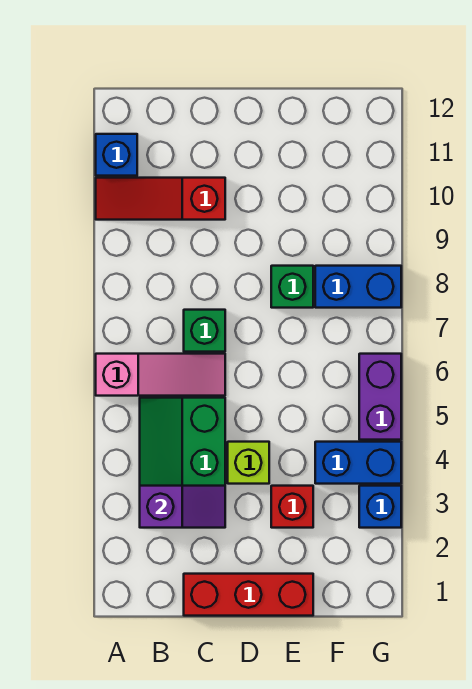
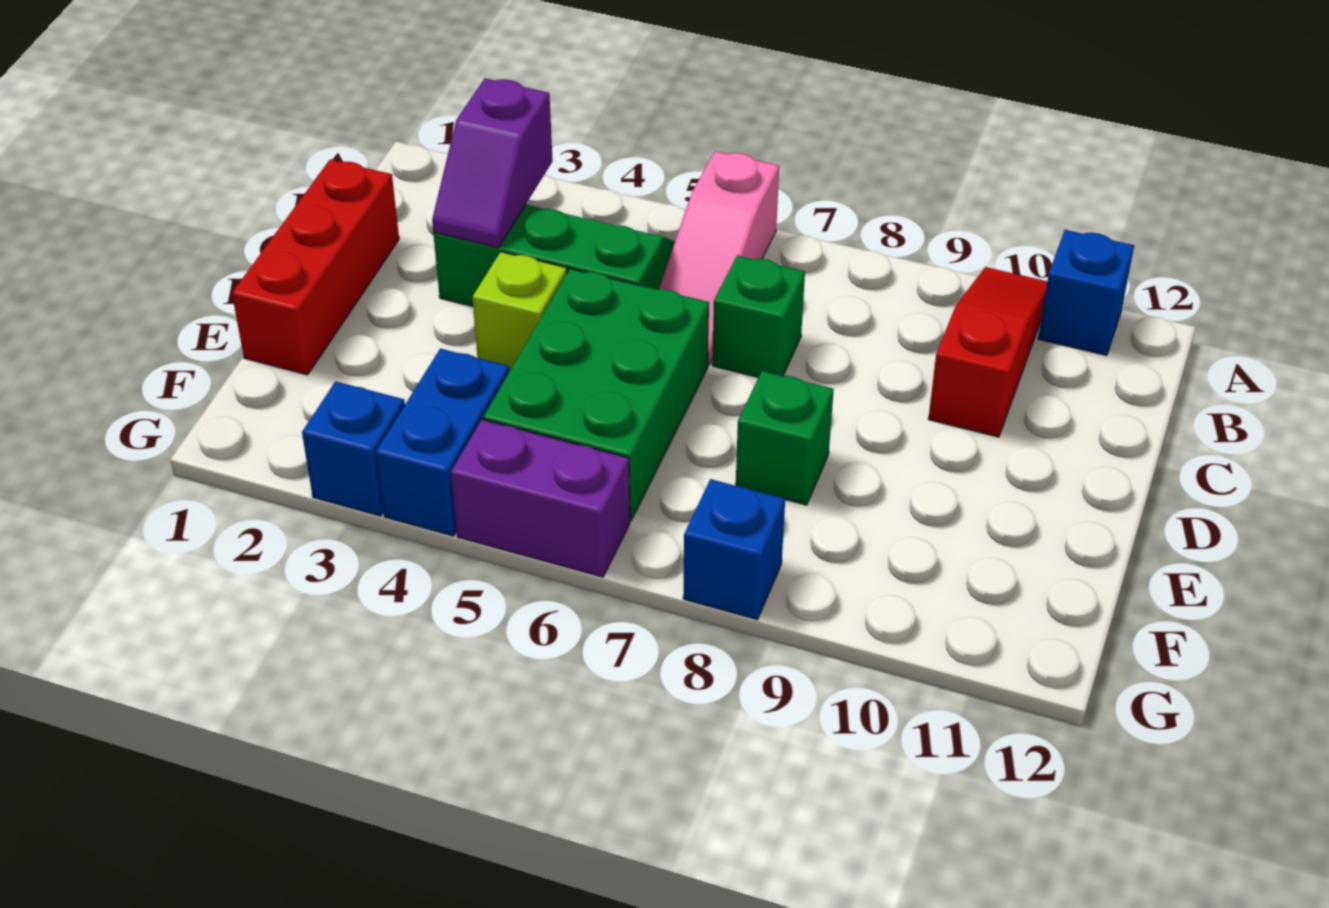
none -> green 2x3 brick [483,269,709,520]
red 1x1 brick [271,486,313,528] -> none
blue 1x2 brick [315,266,401,308] -> blue 1x1 brick [683,479,785,620]

